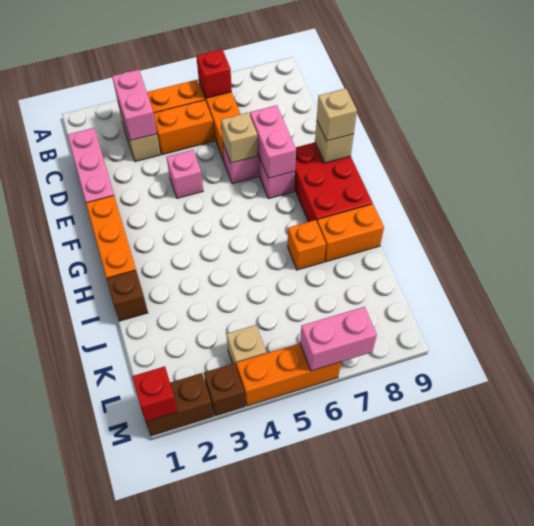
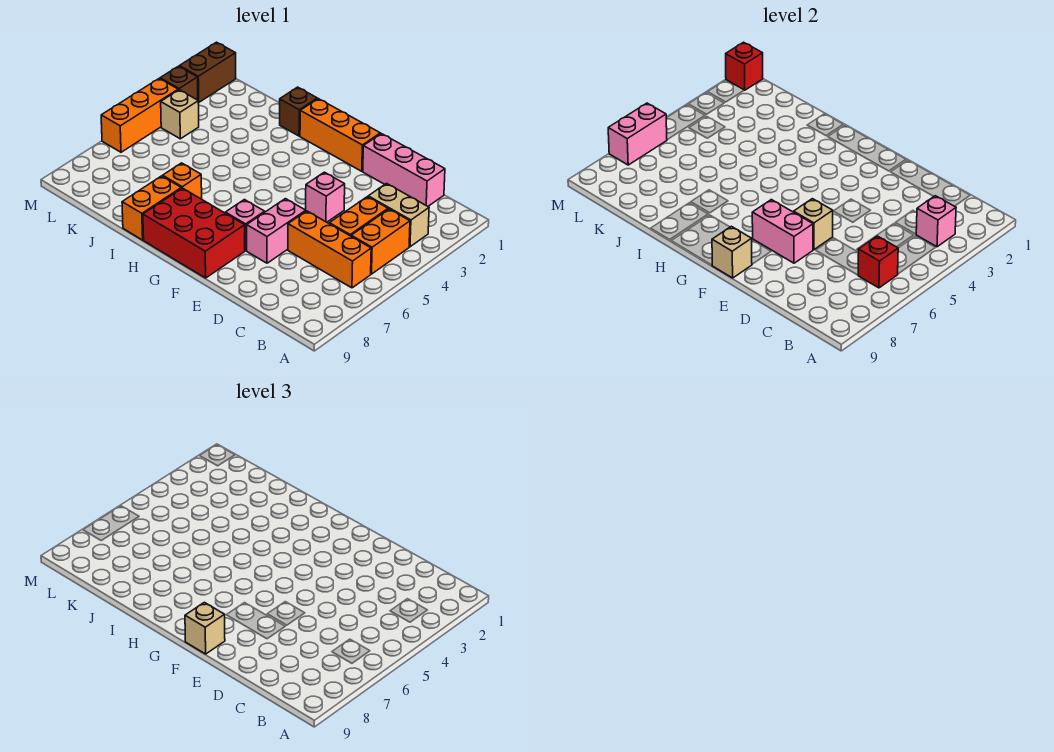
pink 1x2 brick [112,70,157,141] -> pink 1x1 brick [916,196,956,247]

